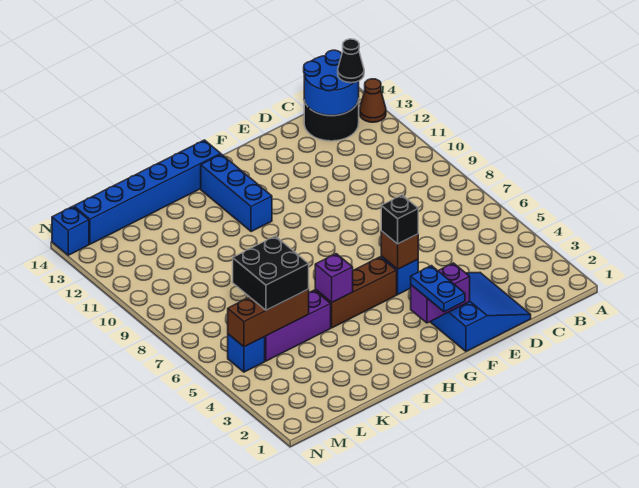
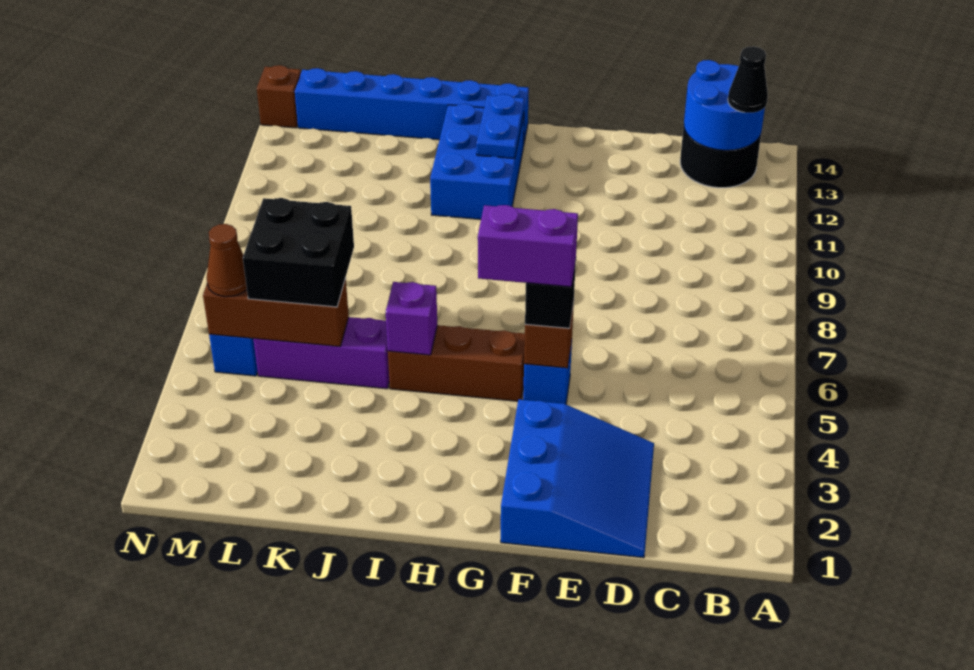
brown 1x1 cone [360,79,386,122] -> brown 1x1 cone moved to [207,224,247,297]
purple 1x2 brick [411,263,470,323] -> purple 1x2 brick moved to [478,205,578,287]
blue 1x2 plate [411,266,465,312] -> blue 1x2 plate moved to [476,94,524,159]
blue 1x3 brick [201,154,272,232] -> blue 2x3 brick [430,104,524,219]
blue 1x1 brick [52,206,89,255] -> brown 1x1 brick [257,65,301,128]

